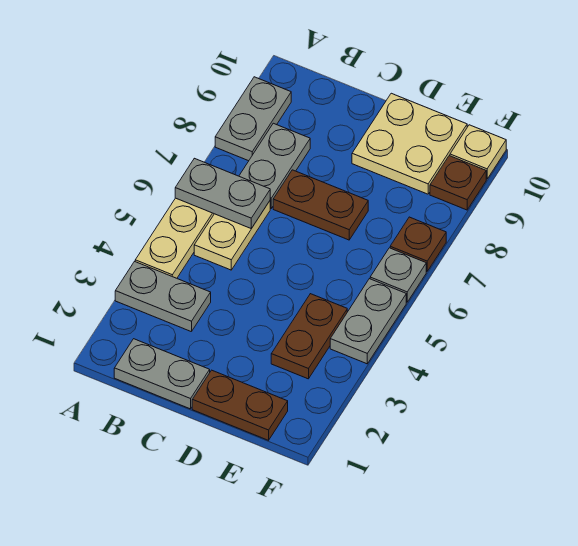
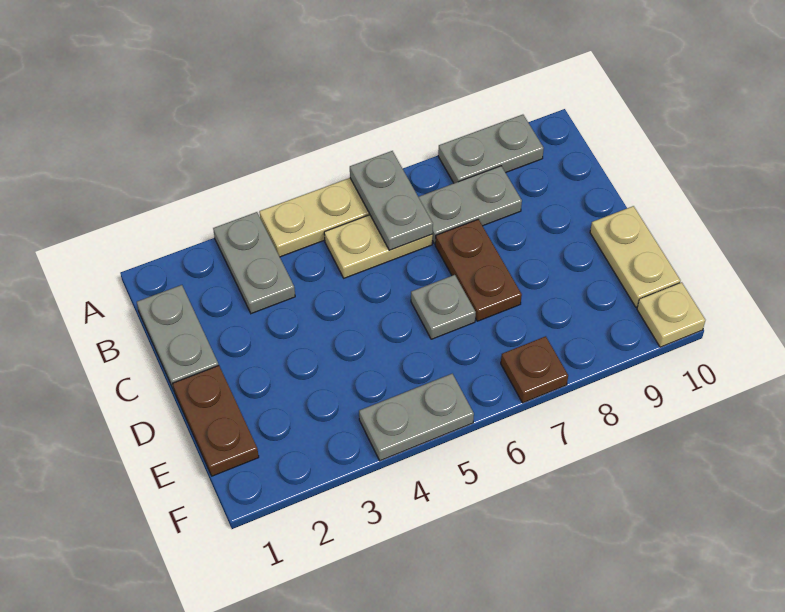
tan 2x2 plate [352,93,467,194] -> tan 1x2 plate [590,206,680,307]
brown 1x2 plate [271,294,347,379] -> none
grey 1x1 plate [370,248,426,302] -> grey 1x1 plate moved to [411,275,476,339]
brown 1x1 plate [430,156,486,210] -> none

